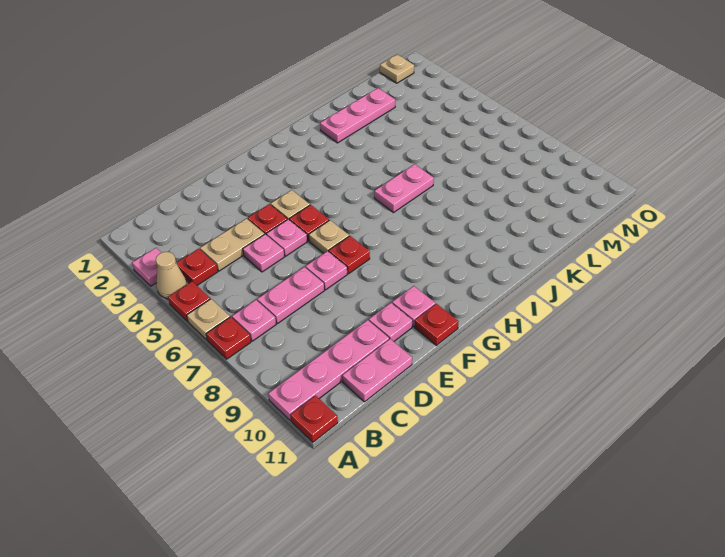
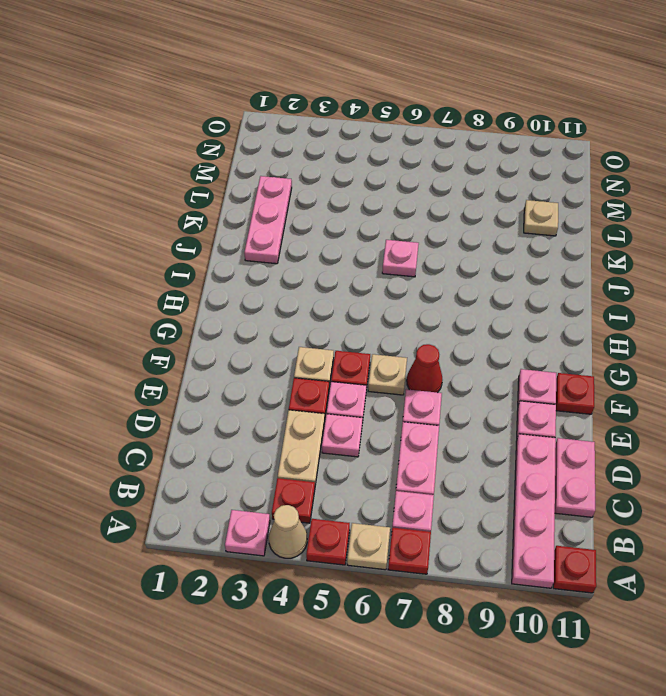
red 1x1 plate [329,236,370,274] -> red 1x1 cone [407,344,442,393]
pink 1x2 plate [374,164,434,213] -> pink 1x1 plate [382,240,419,277]
tan 1x1 plate [380,54,414,83] -> tan 1x1 plate moved to [524,200,558,236]

